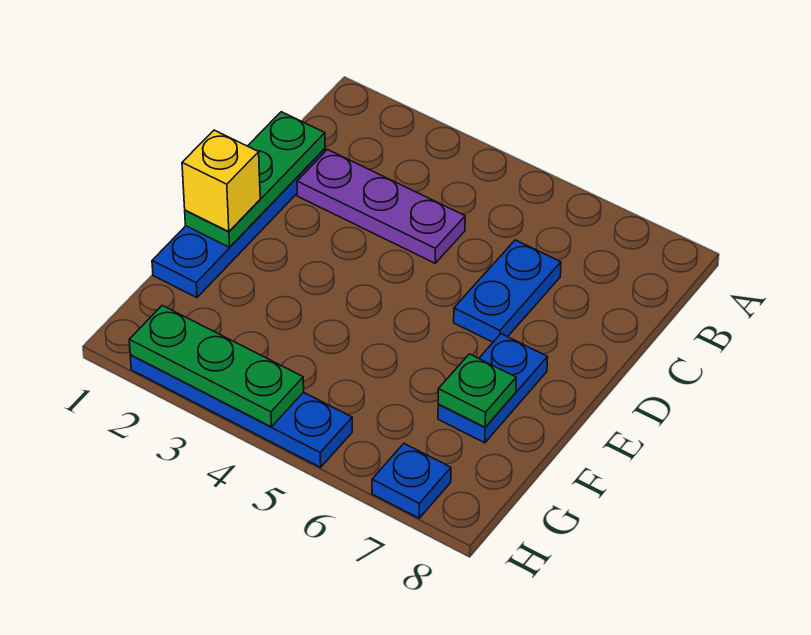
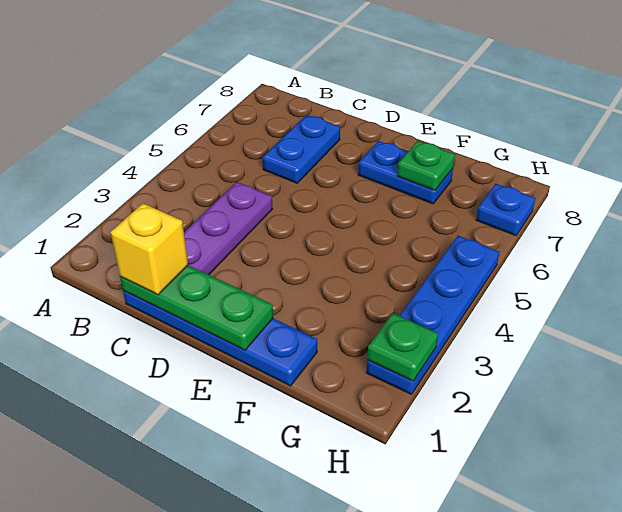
blue 1x2 plate [454,240,561,342] -> blue 1x2 plate turned to [263,115,340,183]
yellow 1x1 brick [182,130,260,232] -> yellow 1x1 brick moved to [111,203,188,295]
green 1x3 plate [129,305,304,427] -> green 1x1 plate [367,313,438,381]

